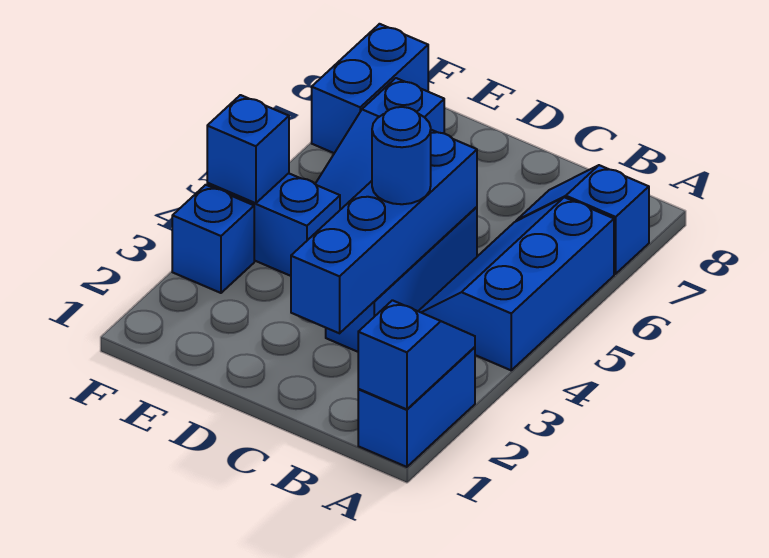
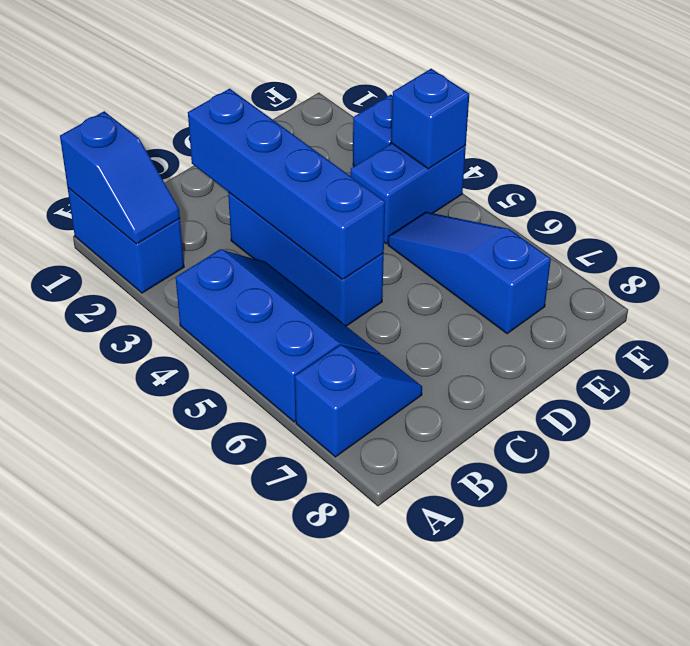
blue 1x1 round brick [372,107,431,204] -> none
blue 1x2 brick [312,24,428,153] -> none

